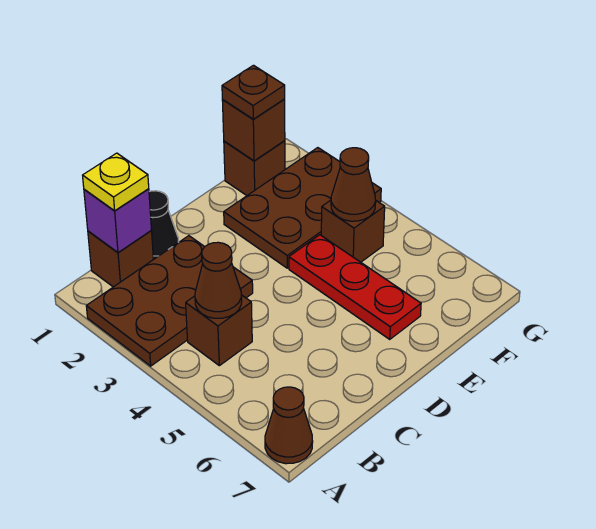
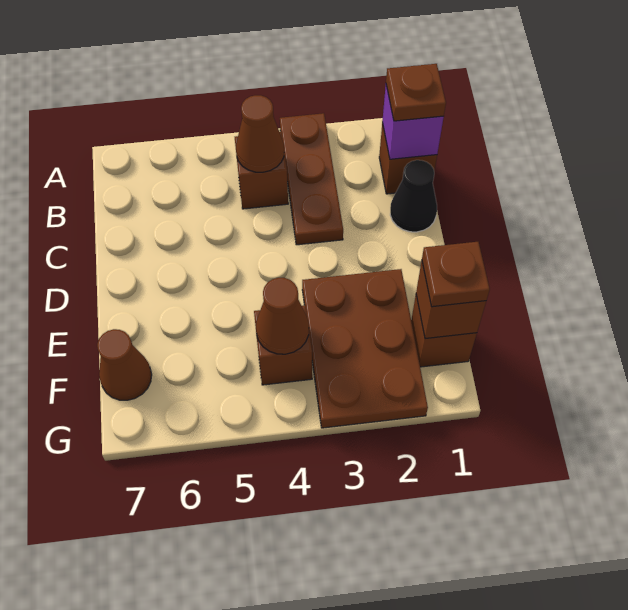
brown 2x3 plate [86,236,253,366] -> brown 1x3 plate [280,113,343,245]
brown 1x1 cone [265,387,313,464] -> brown 1x1 cone moved to [97,329,152,400]
yellow 1x1 plate [83,153,149,211] -> brown 1x1 plate [386,64,446,121]
red 1x3 plate [289,235,421,339] -> none

